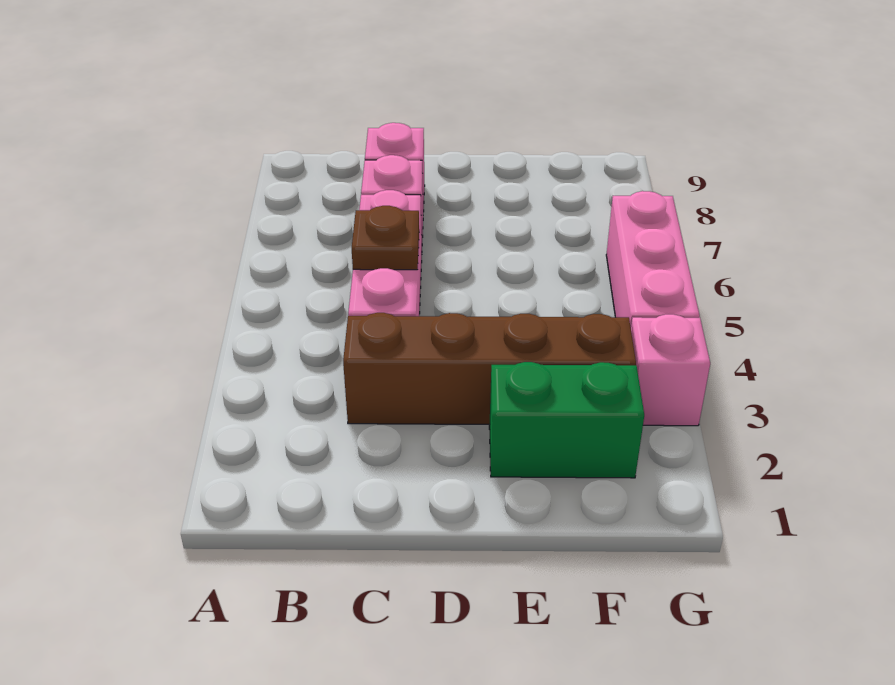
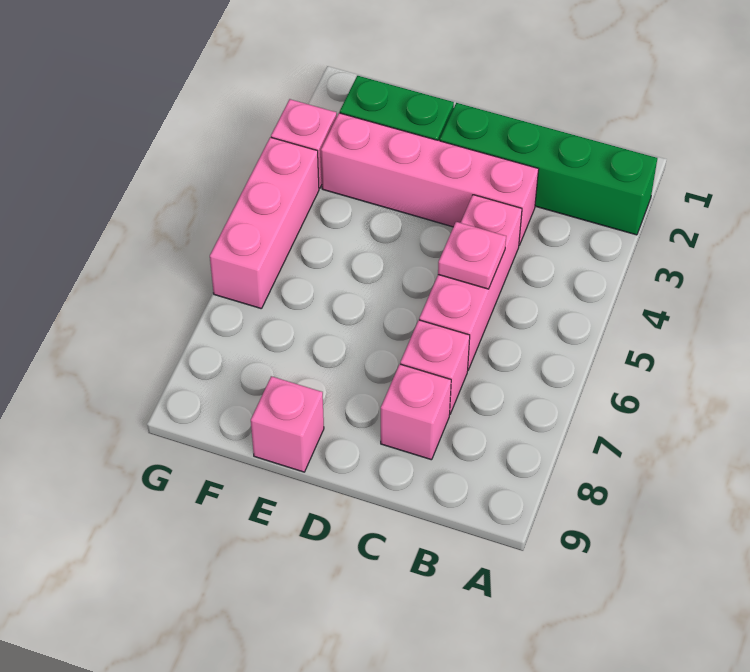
none -> green 1x4 brick [440,103,657,235]
brown 1x4 brick [343,313,636,424] -> pink 1x4 brick [321,113,539,245]
brown 1x1 plate [352,206,419,270] -> pink 1x1 plate [438,222,506,289]
none -> pink 1x1 brick [251,376,324,472]

